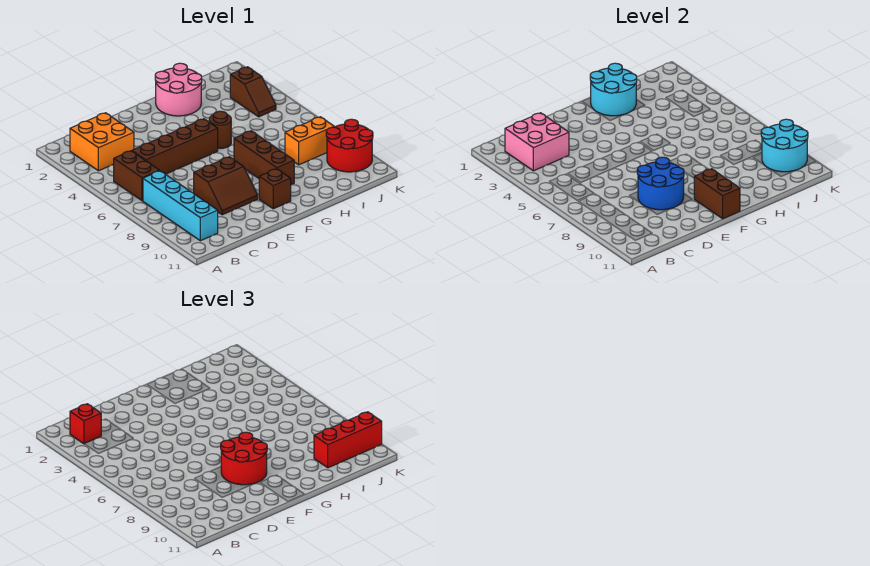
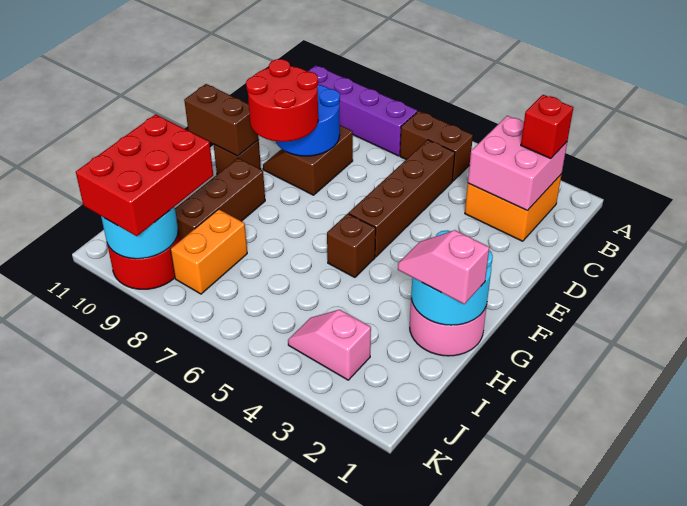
cyan 1x4 brick [143,171,218,241] -> purple 1x4 brick [308,65,417,156]
brown 1x1 round brick [209,111,231,148] -> brown 1x1 brick [327,214,376,277]
brown 1x3 brick [234,131,294,185] -> brown 1x3 brick turned to [175,158,265,241]
none -> pink 1x2 slope [398,230,489,304]
red 1x3 brick [314,412,382,468] -> red 2x3 brick [76,114,213,236]
brown 1x2 slope [230,67,276,117] -> pink 1x2 slope [288,310,371,380]

